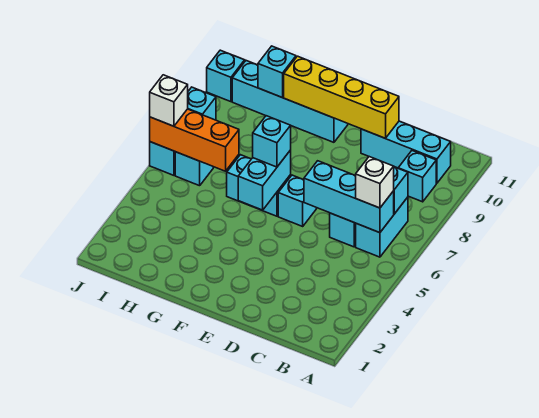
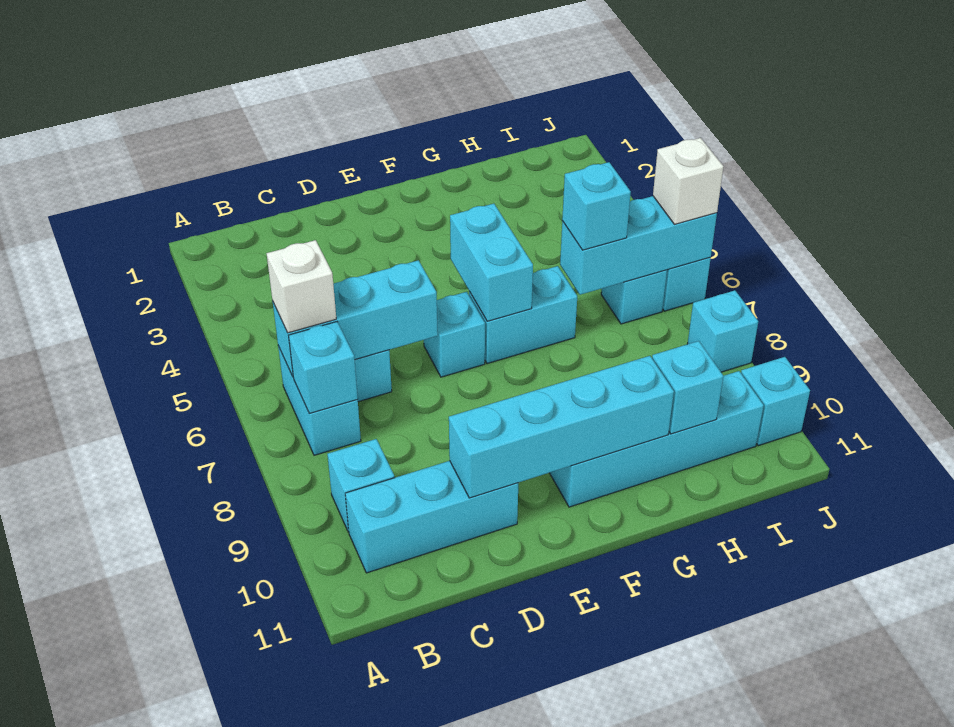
yellow 1x4 brick [284,56,399,138] -> cyan 1x4 brick [449,356,674,498]
cyan 1x1 brick [253,116,291,167] -> cyan 1x1 brick moved to [562,162,631,250]
orange 1x3 brick [150,109,239,171] -> cyan 1x3 brick [560,196,717,295]

